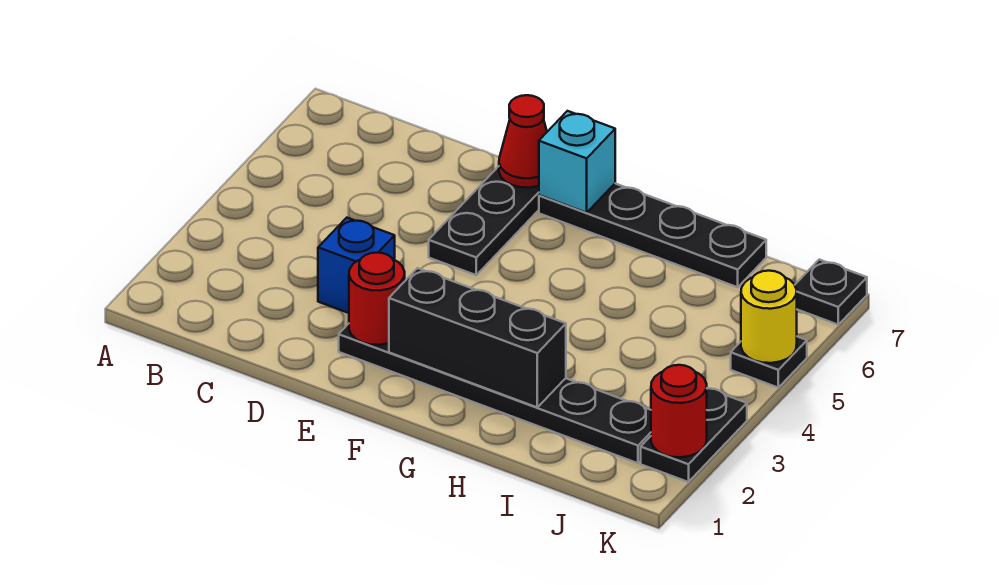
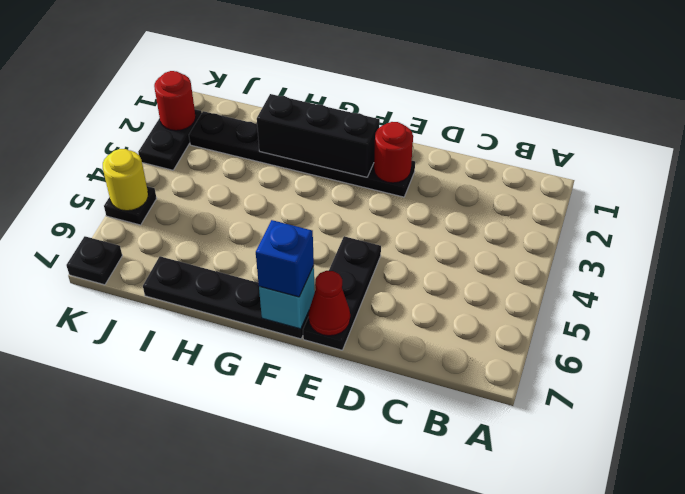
blue 1x1 brick [318,218,395,313] -> blue 1x1 brick moved to [256,220,314,297]

